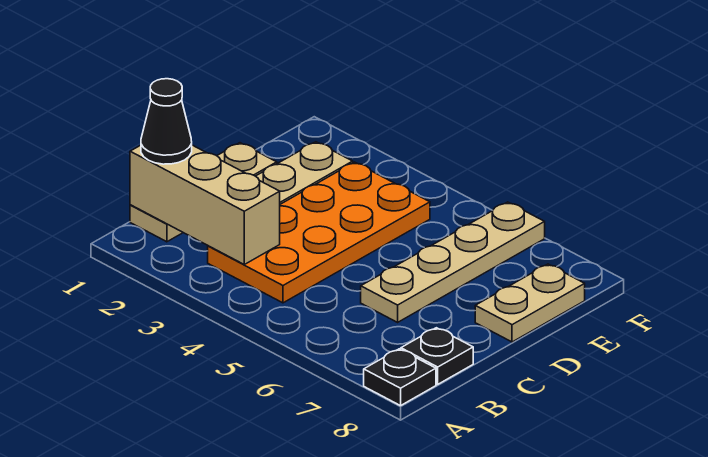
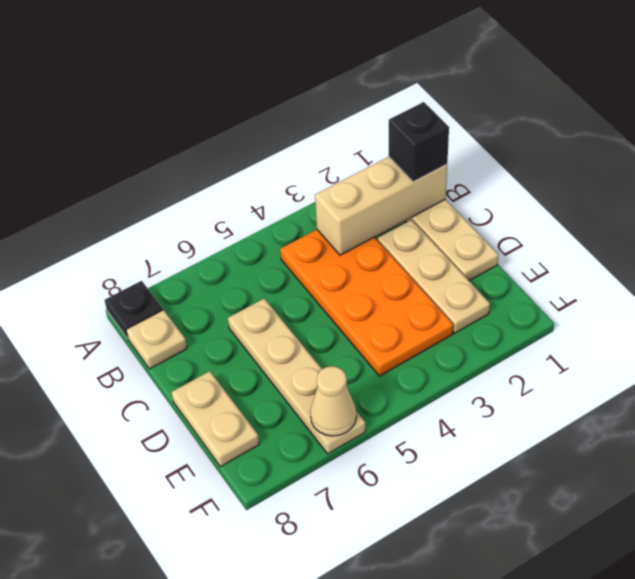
black 1x1 cone [141,79,192,164] -> black 1x1 brick [389,102,449,182]
black 1x1 plate [401,328,473,384] -> tan 1x1 plate [126,310,187,369]
none -> tan 1x1 cone [310,366,356,436]

